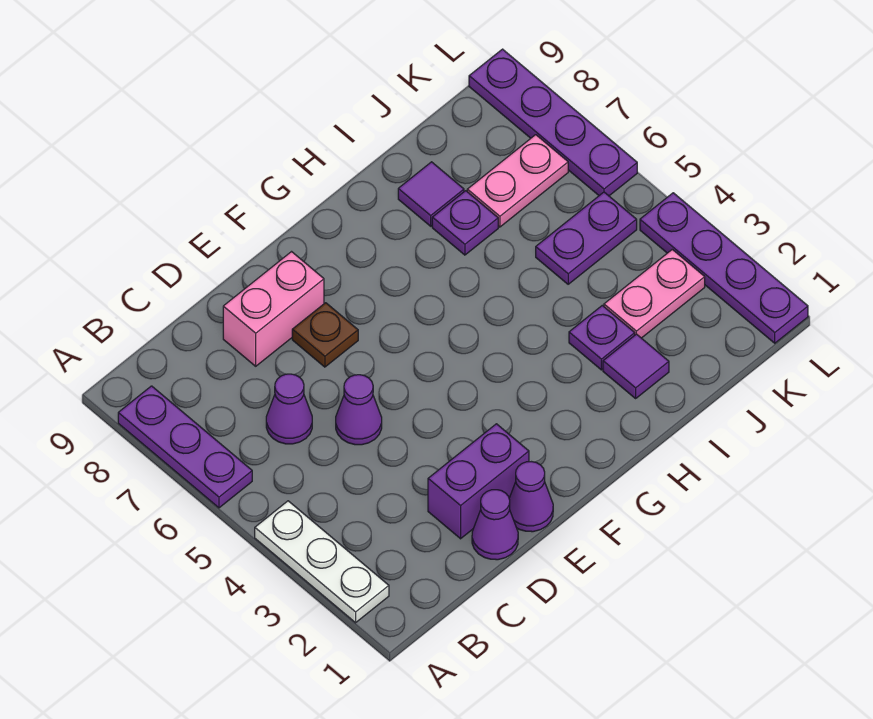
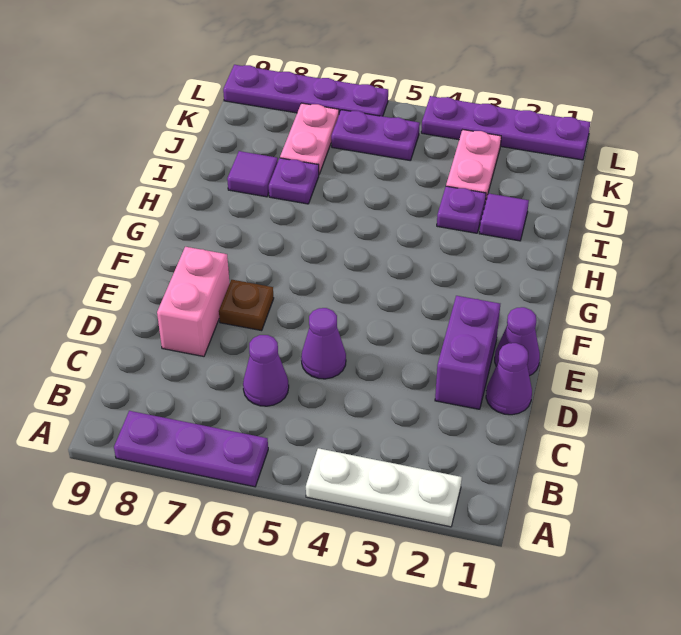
purple 1x2 plate [536,192,637,284] -> purple 1x2 plate turned to [331,110,420,161]

